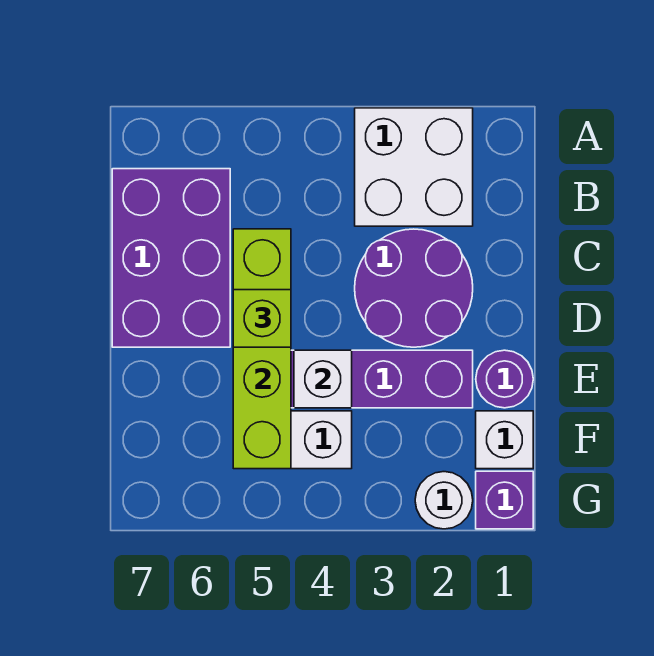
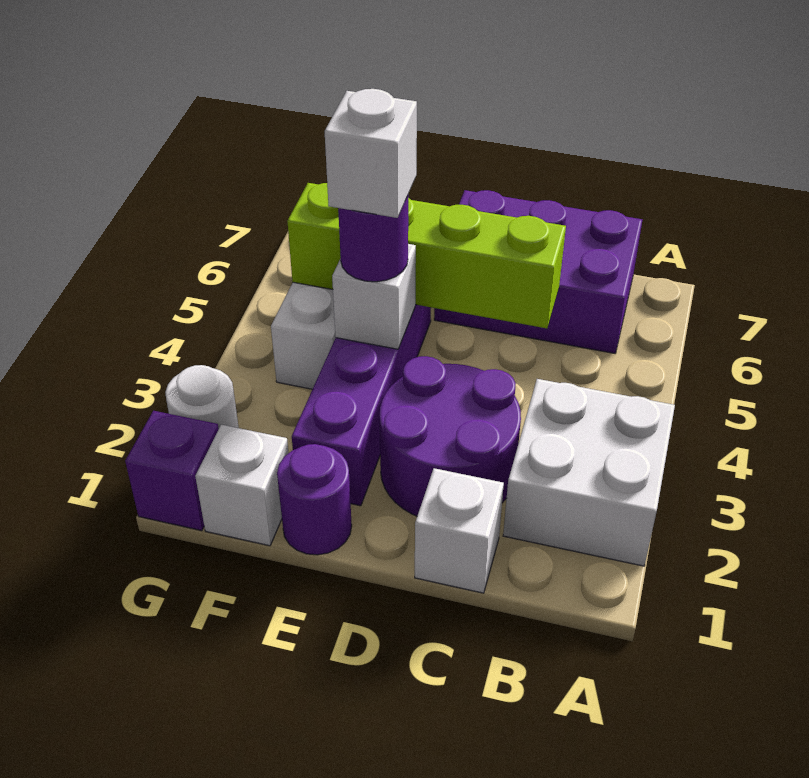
none -> white 1x1 brick [415,468,504,593]
lime 1x1 brick [233,290,291,347] -> none
none -> purple 1x1 round brick [338,196,408,282]
none -> white 1x1 brick [325,89,417,218]

